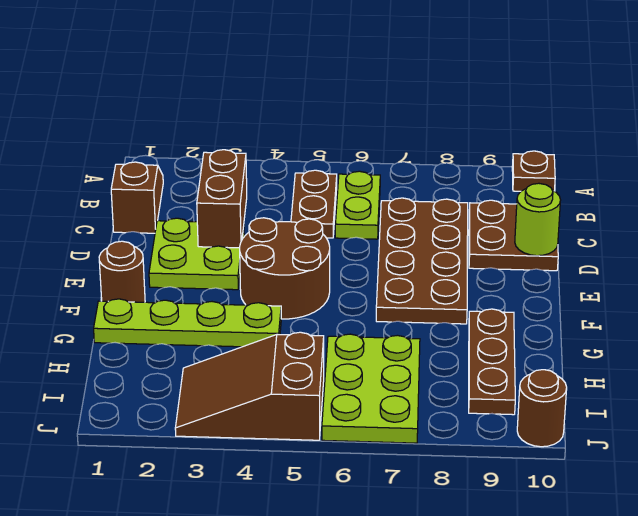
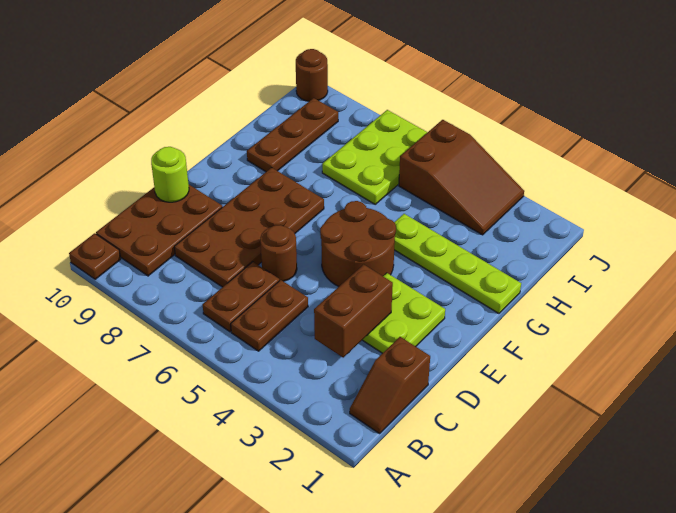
lime 1x2 plate [335,171,380,239] -> brown 1x2 plate [203,262,279,332]
brown 2x2 plate [469,200,558,271] -> brown 2x3 plate [96,185,222,276]
brown 1x1 round brick [99,241,145,302] -> brown 1x1 round brick moved to [260,225,297,281]

